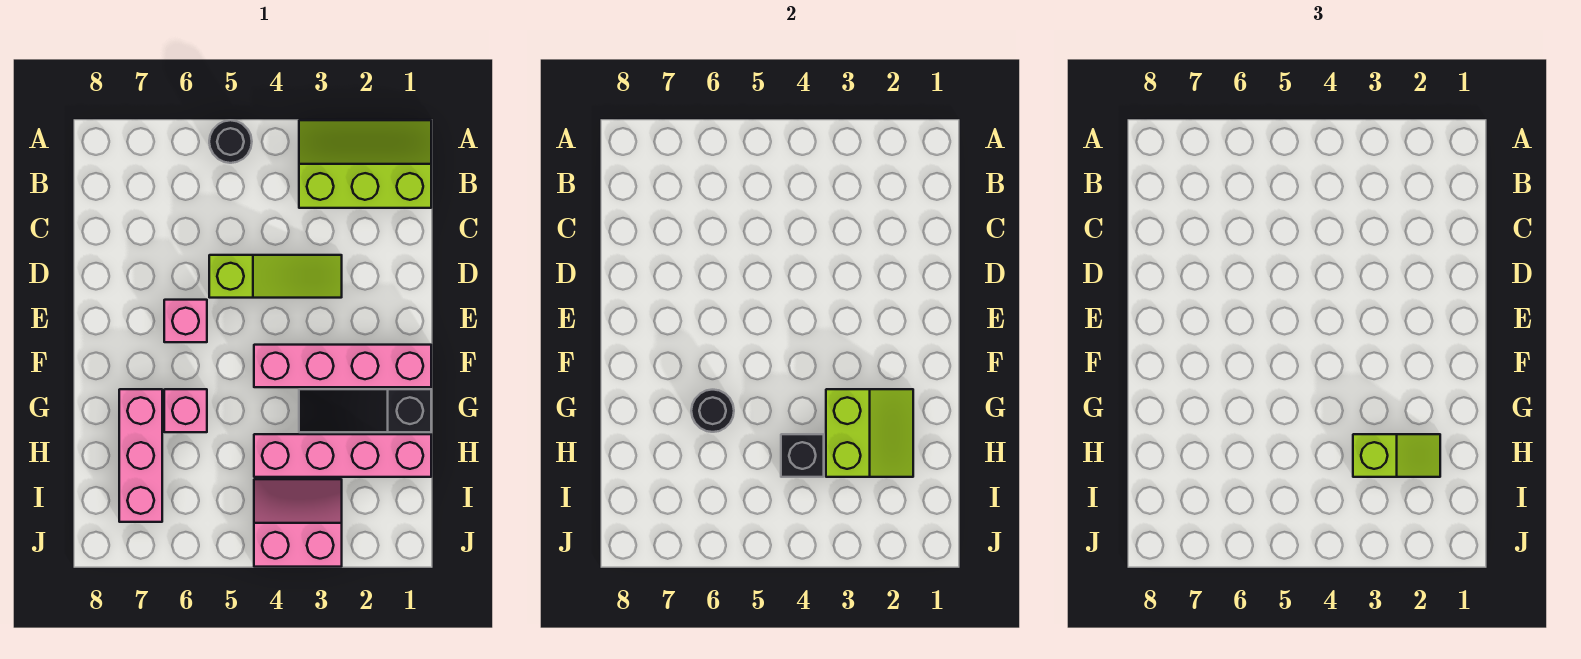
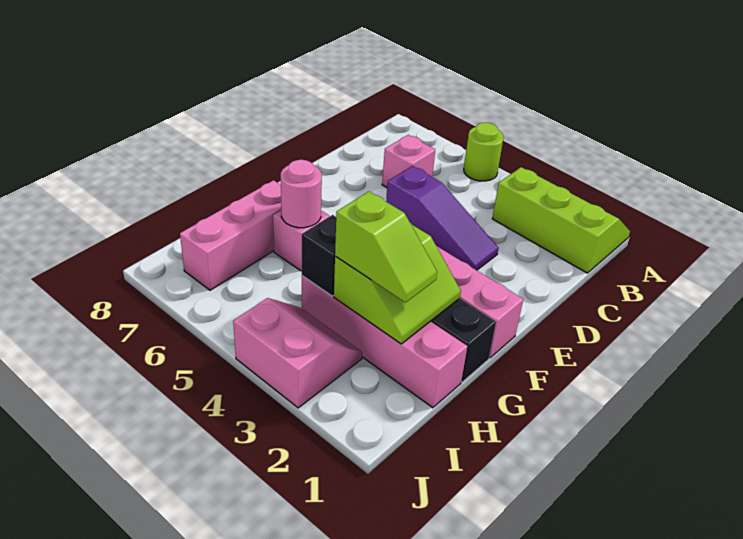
black 1x1 round brick [209,120,252,163] -> lime 1x1 round brick [464,123,504,181]
lime 1x3 slope [209,255,342,298] -> purple 1x3 slope [386,166,499,270]
pink 1x1 brick [164,300,207,342] -> pink 1x1 brick moved to [382,135,435,187]
black 1x1 round brick [691,390,734,432] -> pink 1x1 round brick [281,160,322,228]

